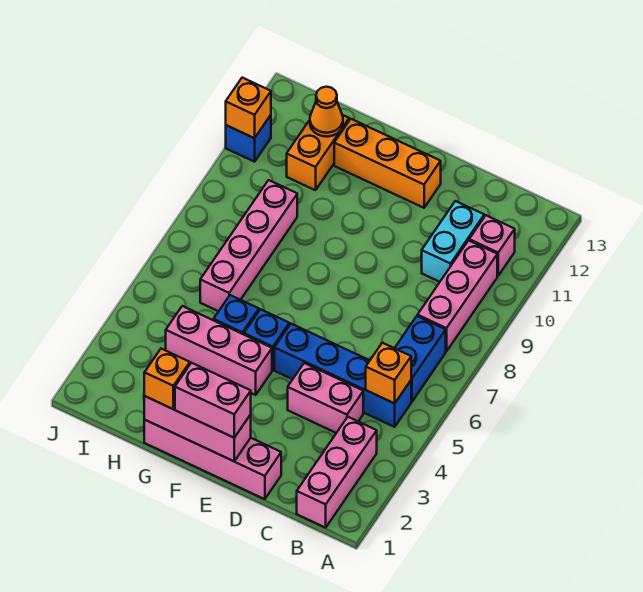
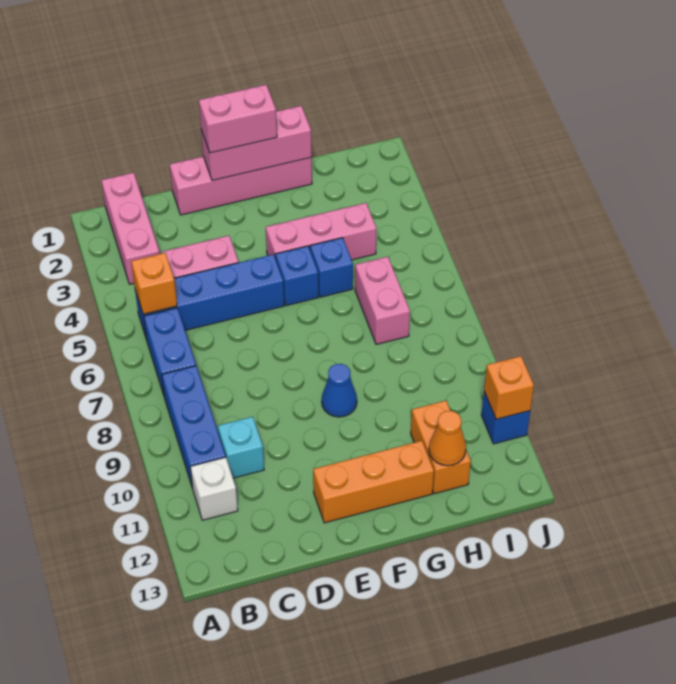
pink 1x3 brick [418,240,497,351] -> blue 1x3 brick [162,366,226,488]
pink 1x1 brick [469,215,515,276] -> white 1x1 brick [190,457,238,520]
cyan 1x2 brick [422,201,484,282] -> cyan 1x1 brick [218,417,264,478]
none -> blue 1x1 cone [322,364,357,417]
orange 1x1 brick [144,349,190,409] -> none
pink 1x4 brick [200,180,297,311] -> pink 1x2 brick [355,257,410,344]

